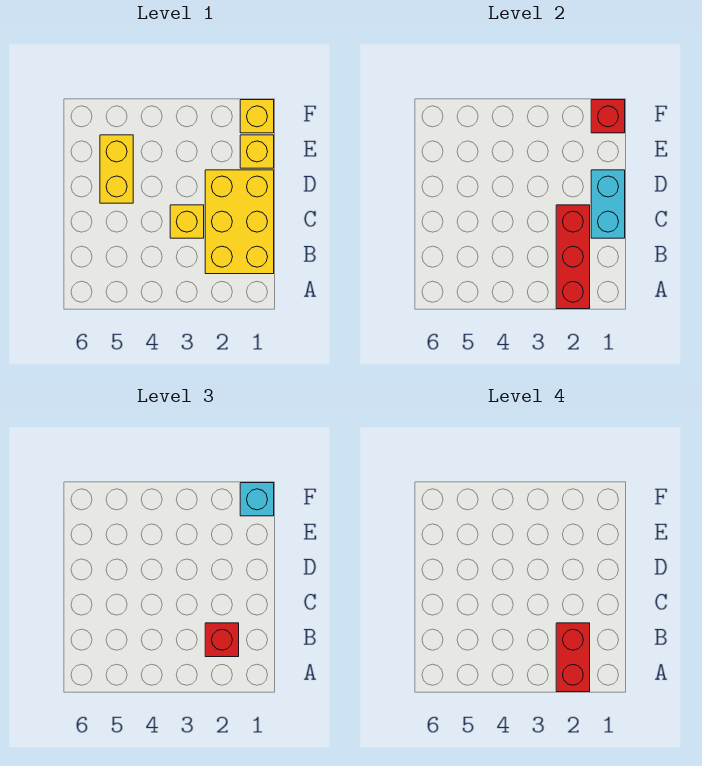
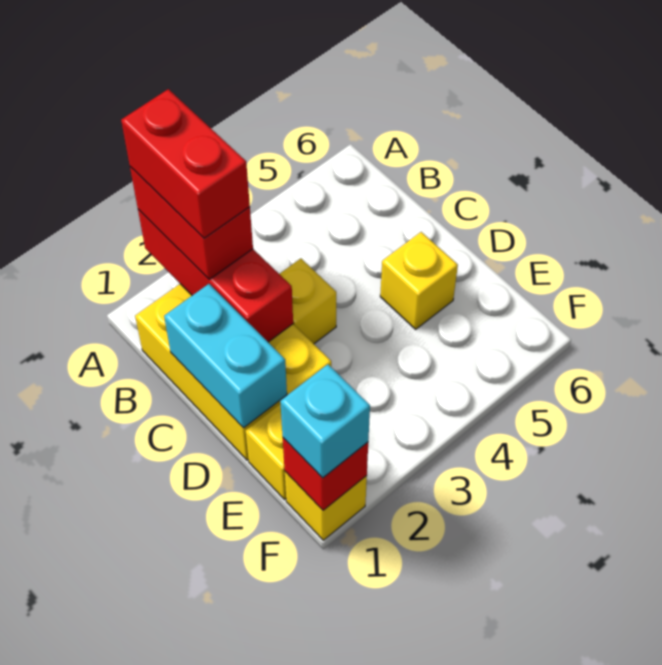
red 1x1 brick [205,623,239,657] -> red 1x2 brick [130,167,253,279]
yellow 1x2 brick [100,135,133,203] -> yellow 1x1 brick [380,232,458,329]

